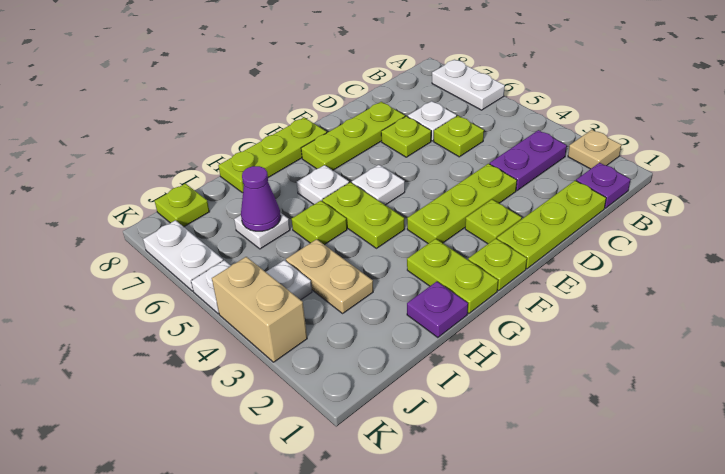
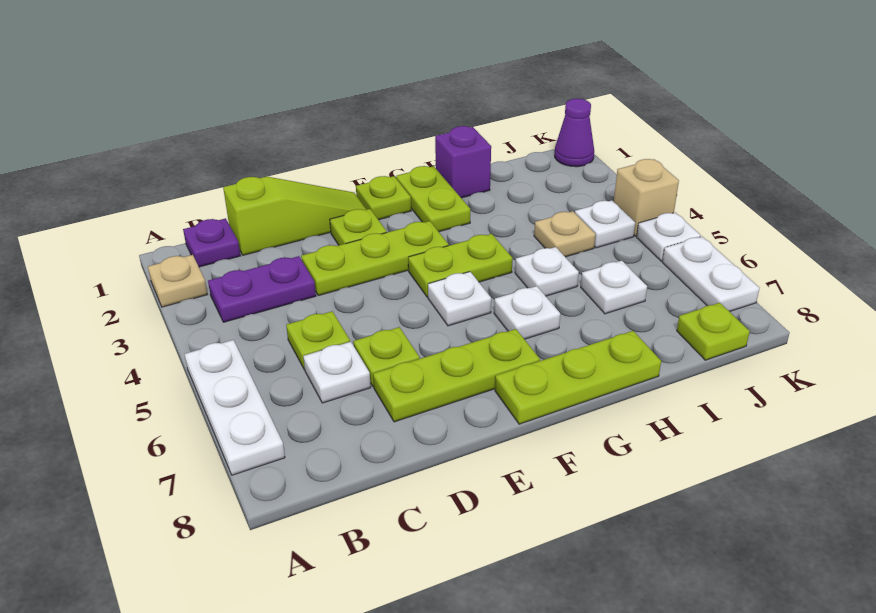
white 1x2 plate [432,60,505,110] -> white 1x3 plate [184,340,285,475]
lime 1x3 plate [497,180,606,269] -> lime 1x3 slope [223,177,367,255]
lime 1x2 plate [322,182,405,248] -> lime 1x2 plate turned to [408,234,513,297]
purple 1x1 plate [407,281,468,338] -> purple 1x1 brick [435,126,491,198]
lime 1x1 plate [292,201,347,245] -> white 1x1 plate [515,247,579,296]
tan 1x2 plate [286,239,373,313] -> tan 1x1 plate [534,211,596,257]
purple 1x1 cone [241,166,281,231] -> purple 1x1 cone moved to [555,99,594,167]
tan 1x2 brick [212,257,307,362] -> tan 1x1 brick [614,159,679,236]

